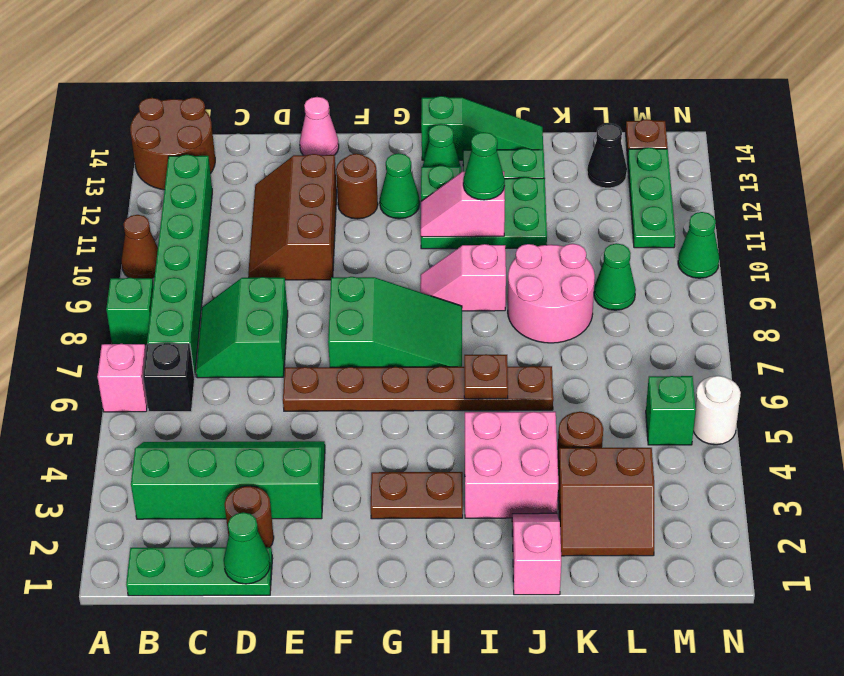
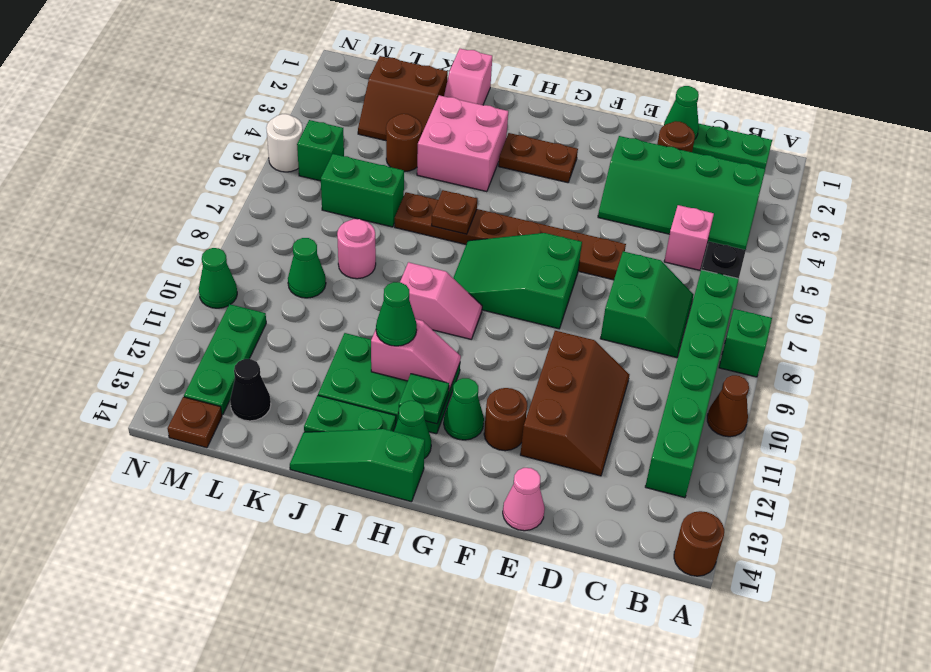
pink 1x1 brick [97,344,147,412] -> pink 1x1 brick moved to [664,205,714,270]
brown 2x2 round brick [130,97,215,190] -> brown 1x1 round brick [674,511,724,576]
pink 2x2 round brick [508,244,595,343] -> pink 1x1 round brick [337,219,376,279]
brown 2x2 slope [558,448,654,556] -> brown 2x2 slope turned to [358,56,448,141]
none -> green 1x2 brick [321,154,404,227]

